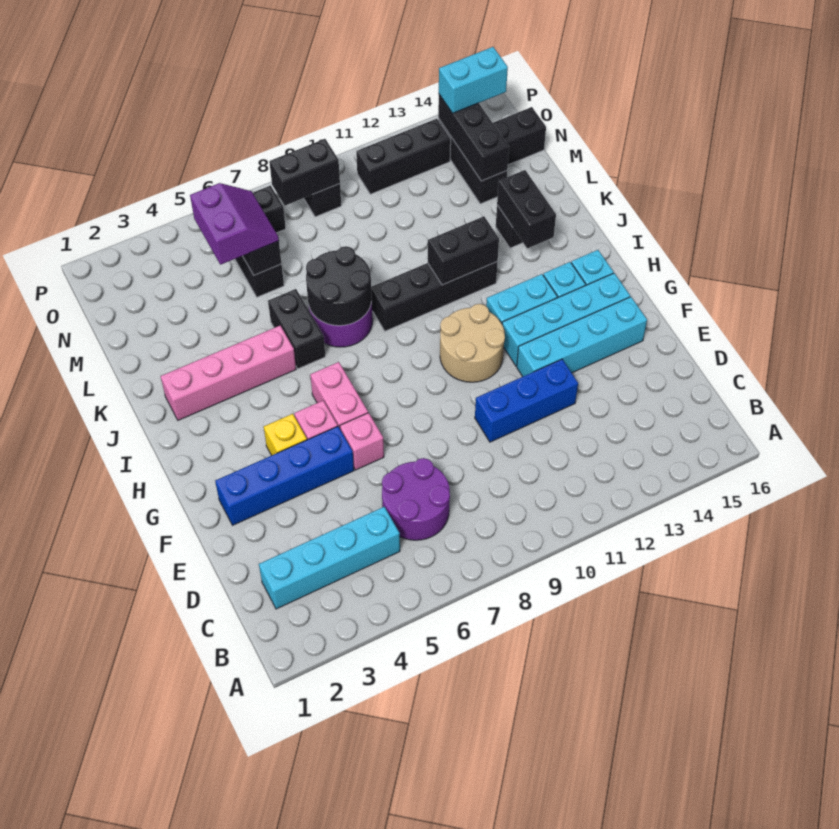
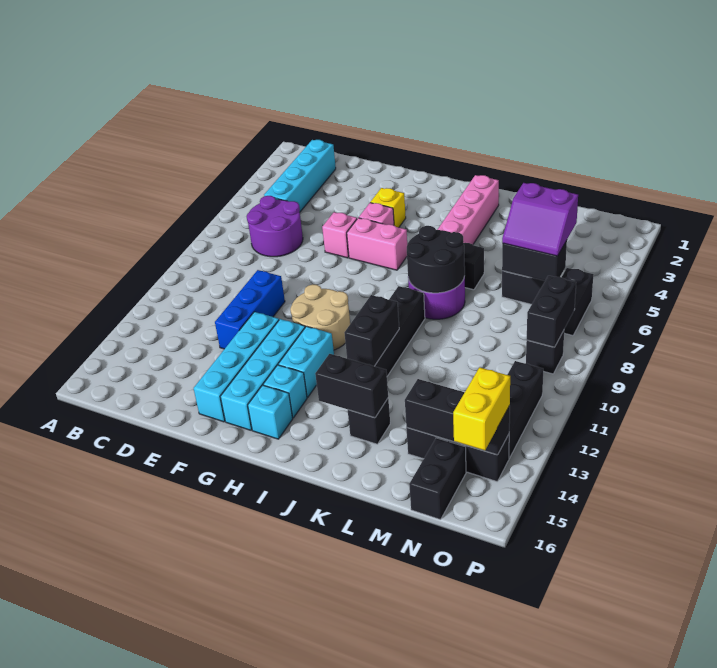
blue 1x4 brick [215,426,354,525] -> none
cyan 1x2 brick [439,47,508,113] -> yellow 1x2 brick [453,367,510,451]

